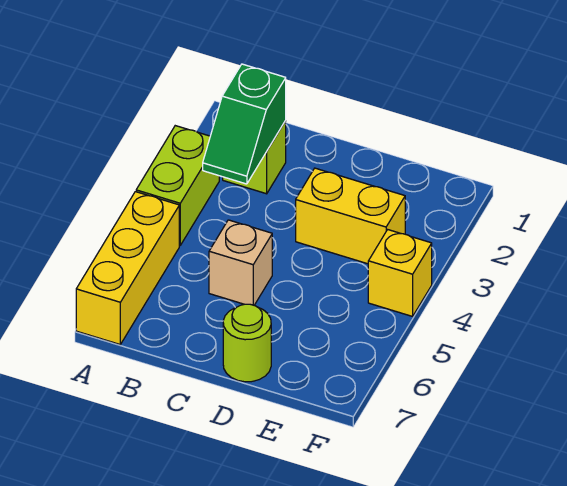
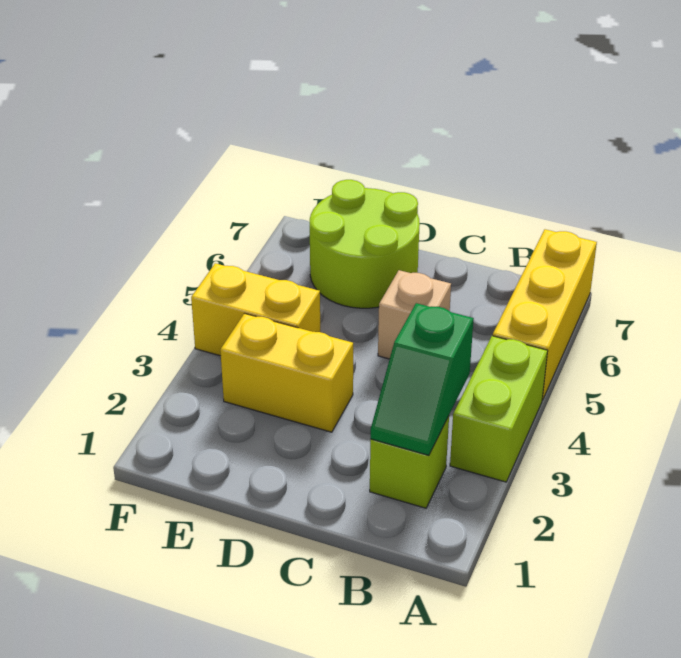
green 1x2 slope [203,64,286,184] -> green 1x2 slope turned to [371,303,474,455]
lime 1x1 round brick [223,304,271,382] -> lime 2x2 round brick [310,180,420,308]
yellow 1x1 brick [368,230,432,316] -> yellow 1x2 brick [191,263,320,356]

